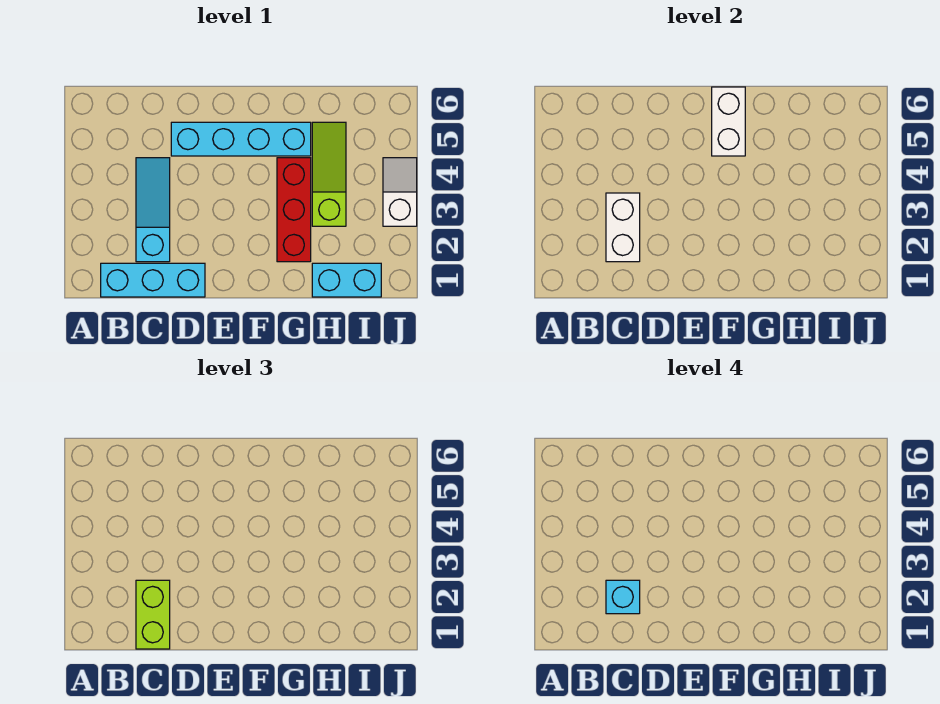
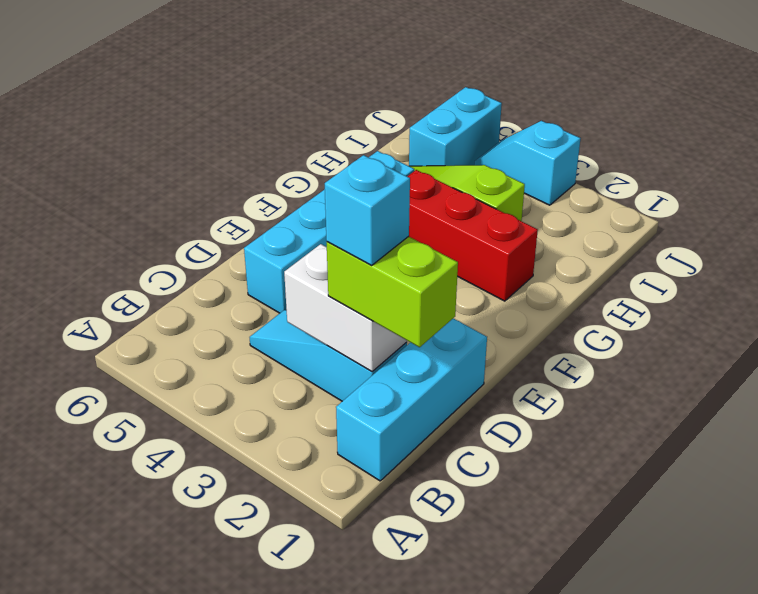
white 1x2 brick [712,87,745,156] -> none
cyan 1x2 brick [312,263,381,297] -> cyan 1x2 brick moved to [409,87,502,166]
white 1x2 slope [383,158,417,226] -> cyan 1x2 slope [475,121,581,205]

